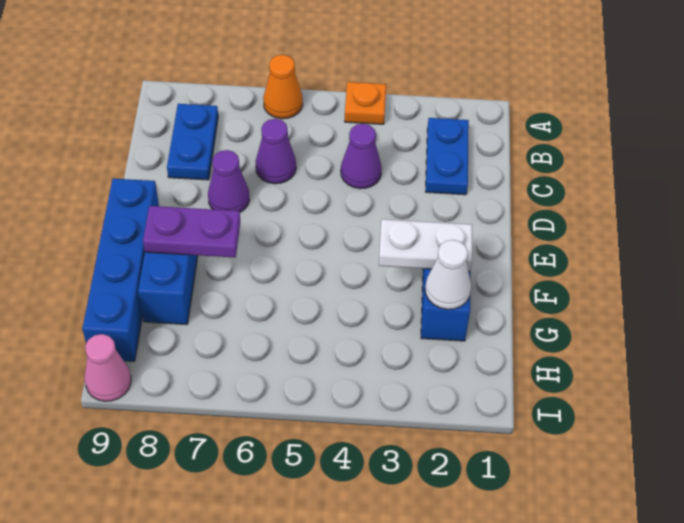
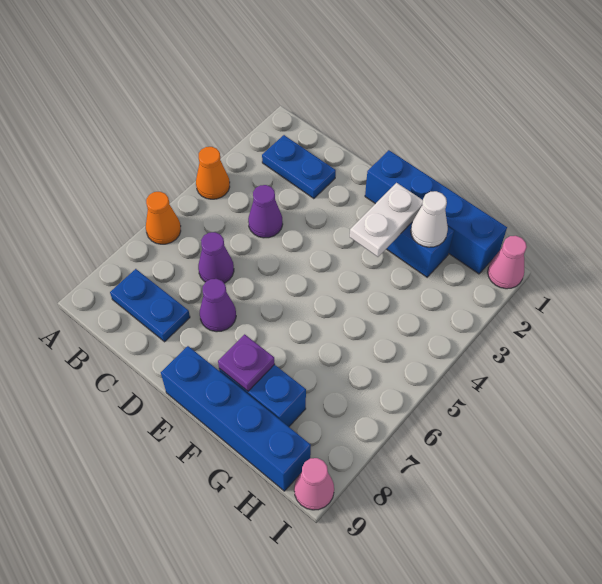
orange 1x1 plate [345,82,386,124] -> orange 1x1 cone [196,147,230,199]
none -> blue 1x4 brick [365,150,507,274]
purple 1x2 plate [143,206,240,258] -> purple 1x1 plate [218,334,275,391]
none -> pink 1x1 cone [488,236,527,289]

